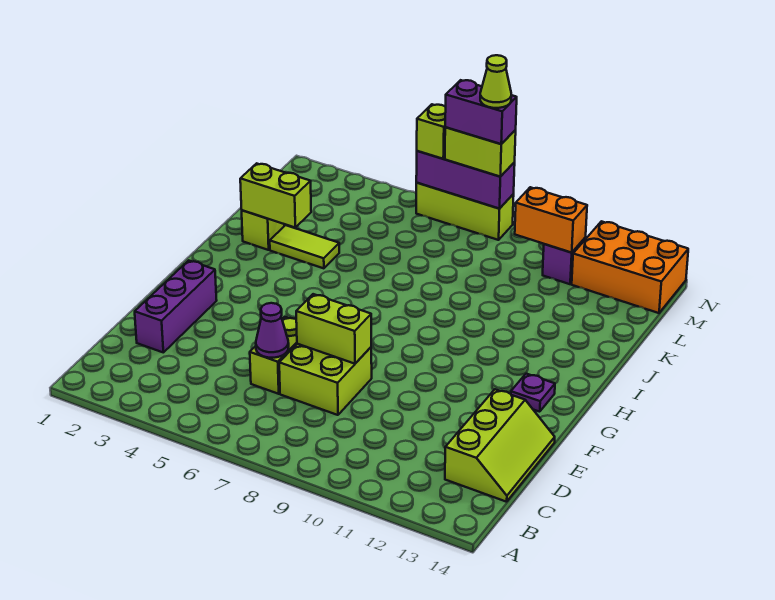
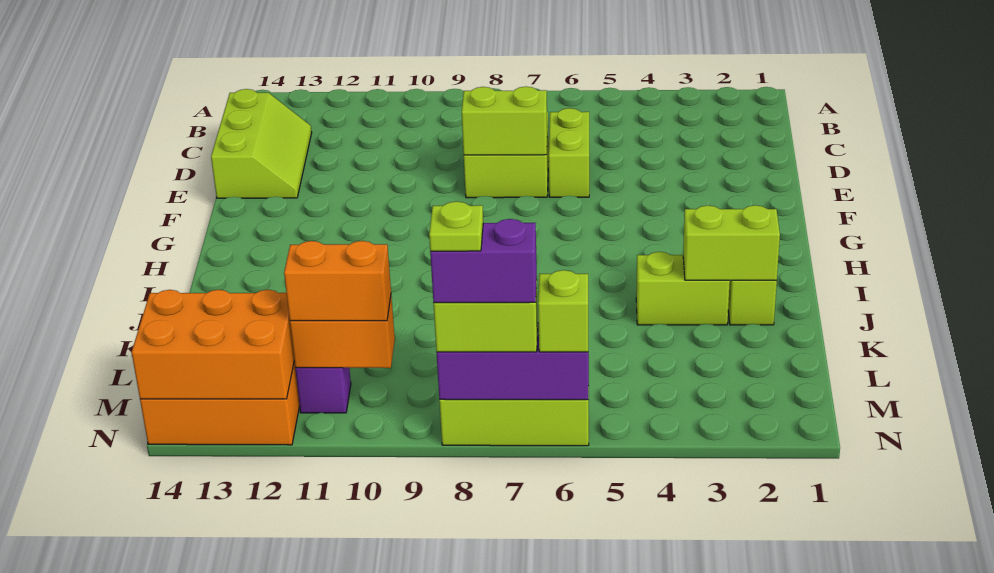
lime 2x3 slope [445,389,555,502] -> lime 2x3 slope turned to [211,89,312,198]
purple 1x3 brick [135,260,217,352] -> none
purple 1x1 cone [256,303,289,358] -> none
purple 1x1 plate [511,374,555,412] -> none
lime 1x2 tile [270,225,339,268] -> lime 1x2 brick [636,252,730,325]
none -> orange 1x2 brick [284,241,391,321]
none -> orange 2x3 brick [132,290,294,399]
lime 1x1 cone [480,55,511,108] -> lime 1x1 plate [429,201,483,251]

